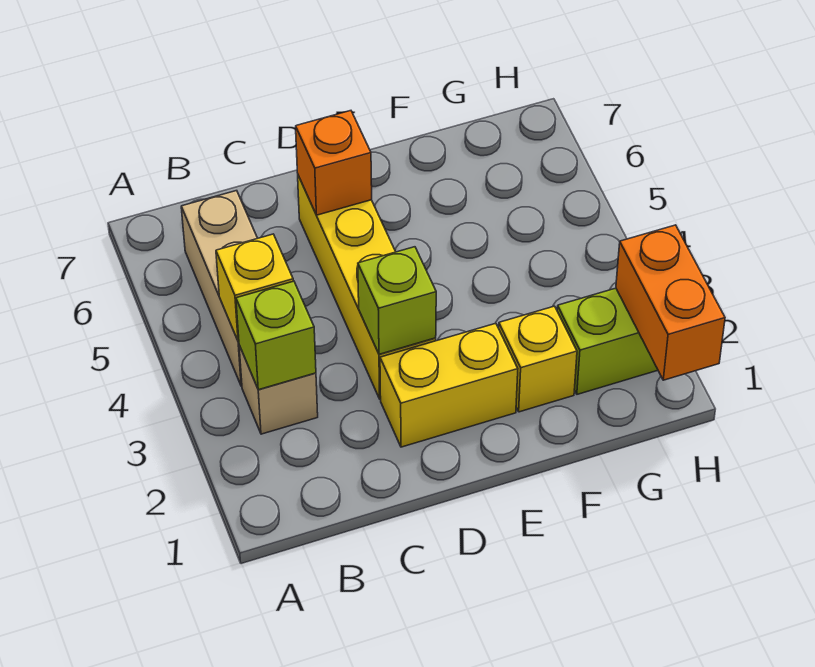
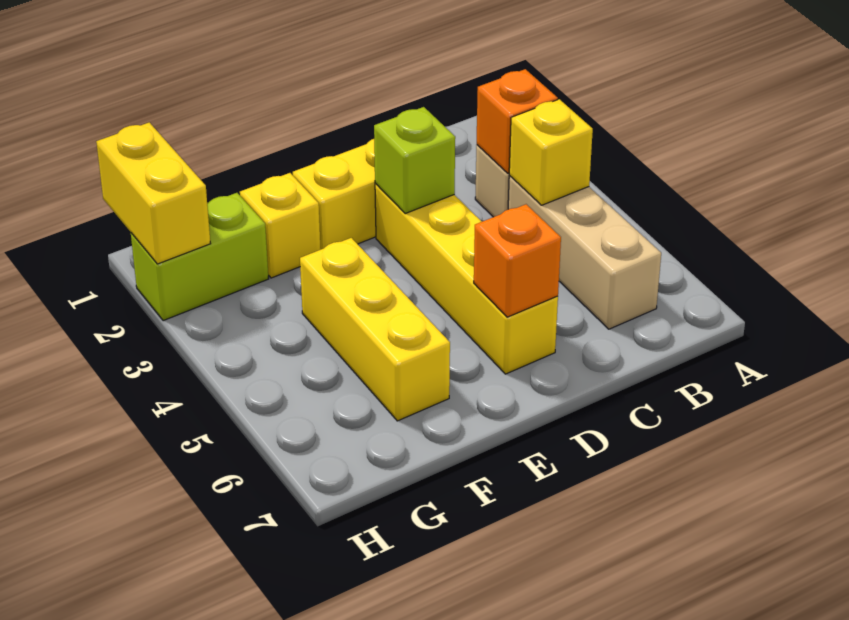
lime 1x1 brick [236,281,316,390] -> orange 1x1 brick [477,69,558,173]
none -> yellow 1x3 brick [300,238,450,421]
orange 1x2 brick [616,225,725,380] -> yellow 1x2 brick [96,122,211,264]

